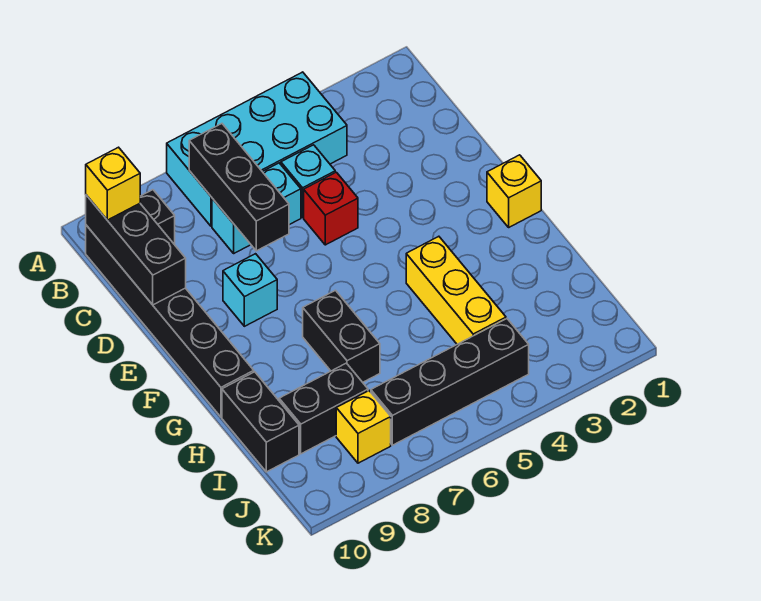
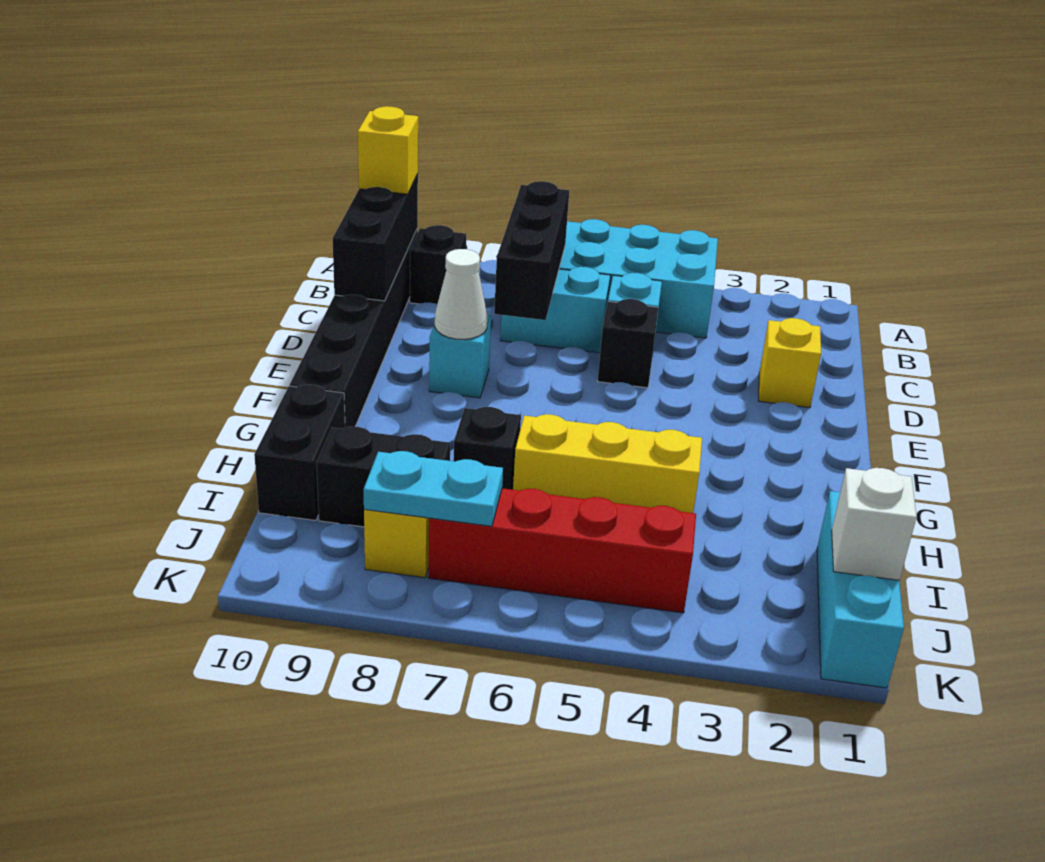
red 1x1 brick [304,172,358,245] -> black 1x1 brick [598,299,658,388]
none -> white 1x1 cone [435,249,487,339]
yellow 1x1 brick [487,155,541,227] -> yellow 1x1 brick moved to [759,318,821,408]
yellow 1x3 brick [406,236,506,344] -> yellow 1x3 brick turned to [513,414,702,513]
black 1x2 brick [303,290,380,382] -> black 1x1 brick [453,407,521,490]
none -> cyan 1x3 brick [817,491,904,688]
none -> white 1x1 brick [832,468,917,580]
black 1x4 brick [371,319,529,445] -> red 1x4 brick [428,488,696,613]
none -> cyan 1x2 plate [364,451,503,526]

